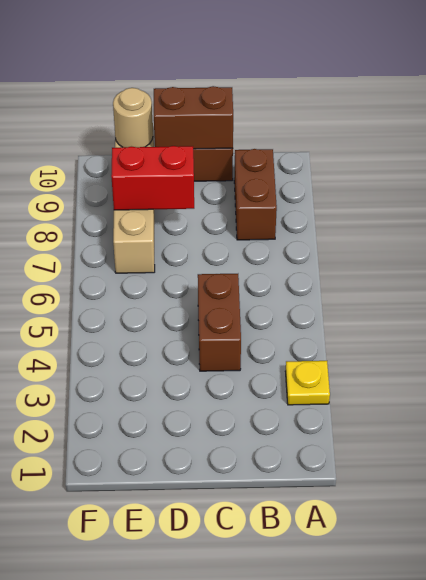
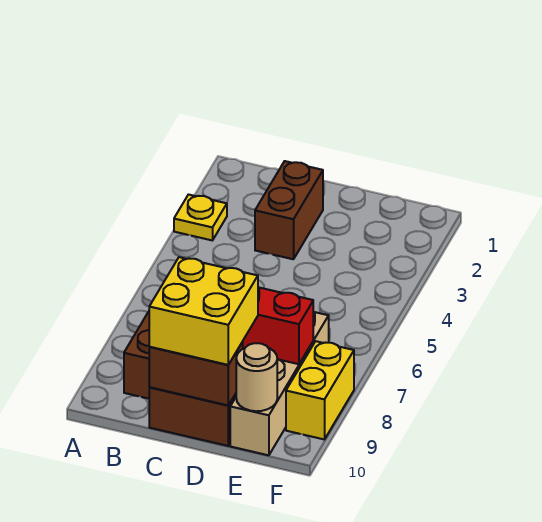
brown 1x2 brick [198,274,241,371] -> brown 1x2 brick moved to [255,161,323,259]
none -> yellow 2x2 brick [149,257,258,365]
none -> yellow 1x2 brick [286,341,354,439]

